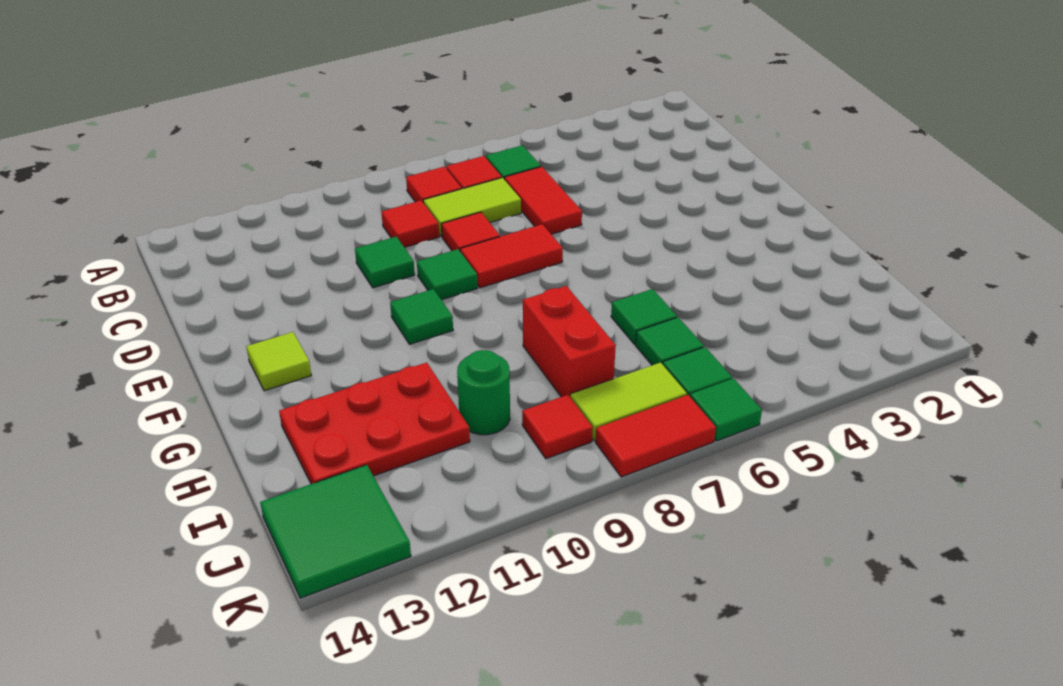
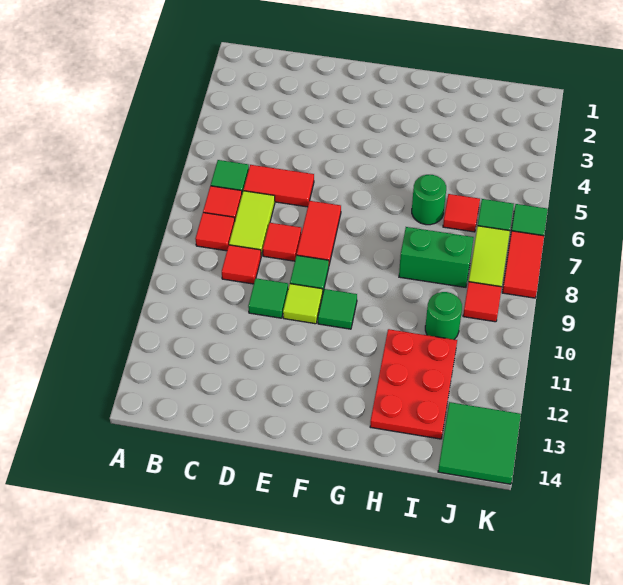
lime 1x1 tile [246,332,311,391] -> lime 1x1 tile moved to [283,284,323,324]
green 1x1 tile [611,289,677,344] -> green 1x1 round brick [412,175,446,225]
red 1x2 brick [523,286,616,397] -> green 1x2 brick [399,227,474,287]
green 1x1 tile [636,317,704,365] -> red 1x1 tile [443,194,480,232]

